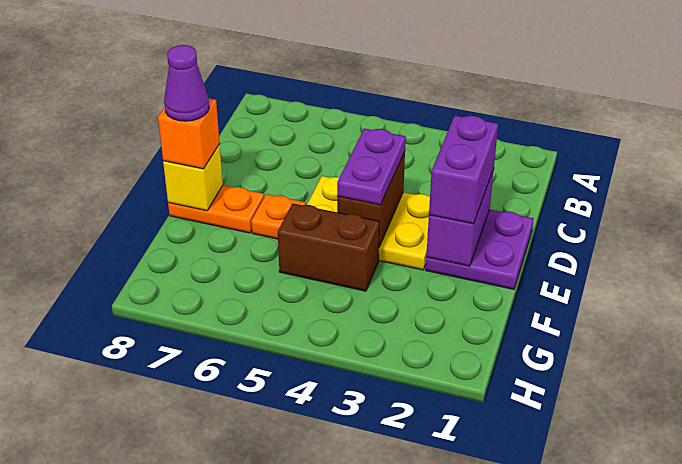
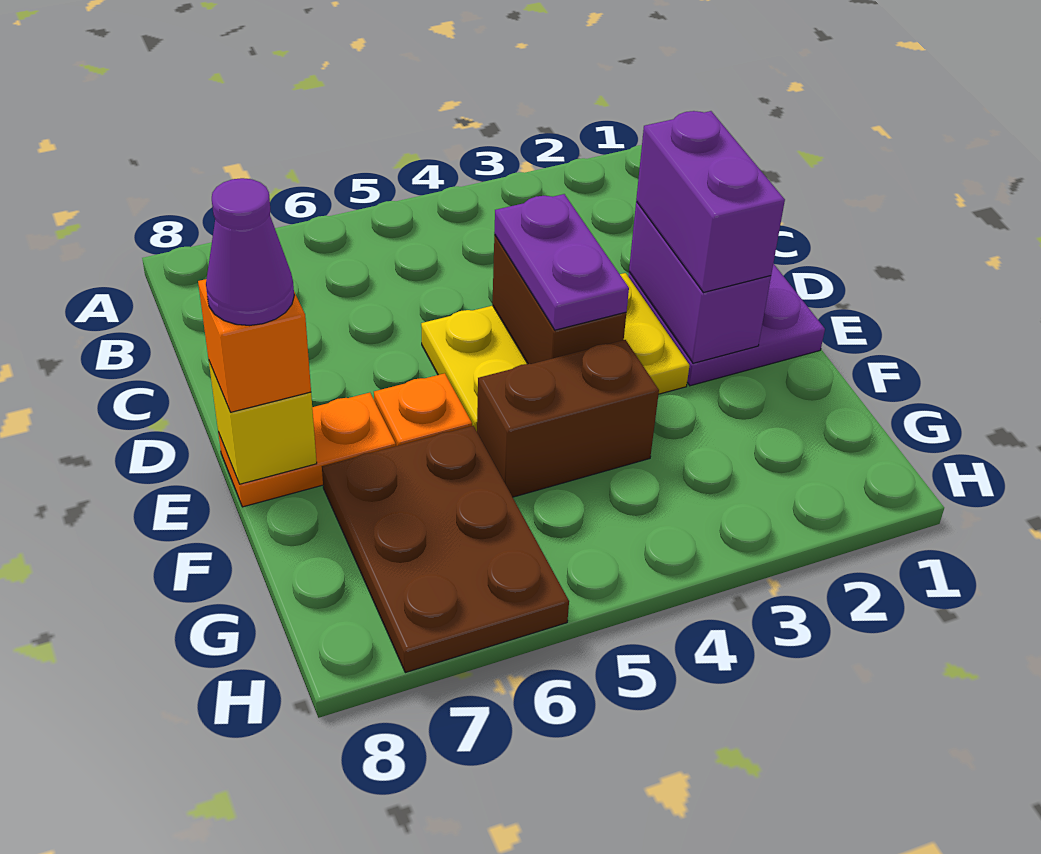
none -> brown 2x3 plate [322,426,569,673]

